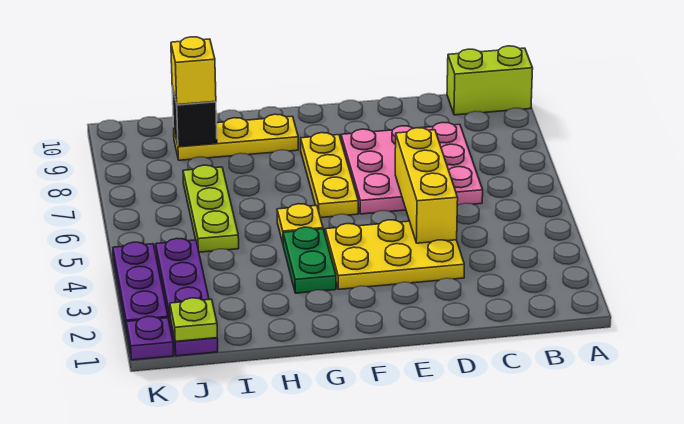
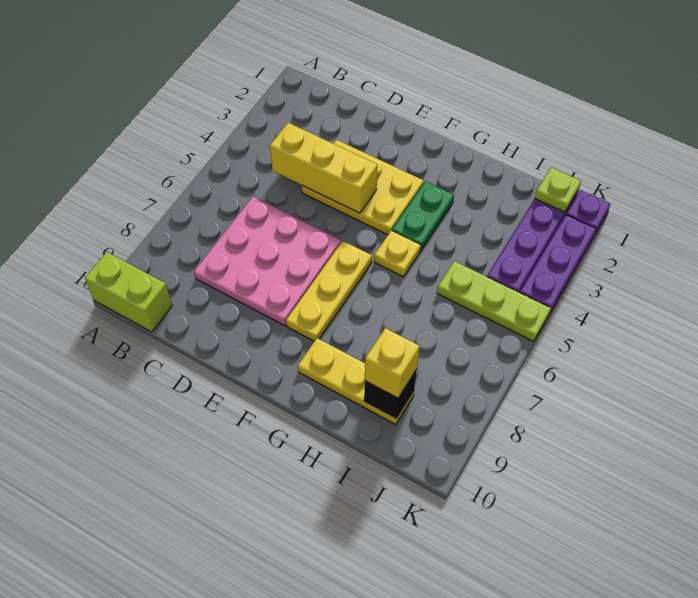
yellow 1x3 brick [395,128,458,243] -> yellow 1x3 brick turned to [270,123,378,213]
lime 1x3 plate [183,165,239,252] -> lime 1x3 plate turned to [437,261,551,341]

